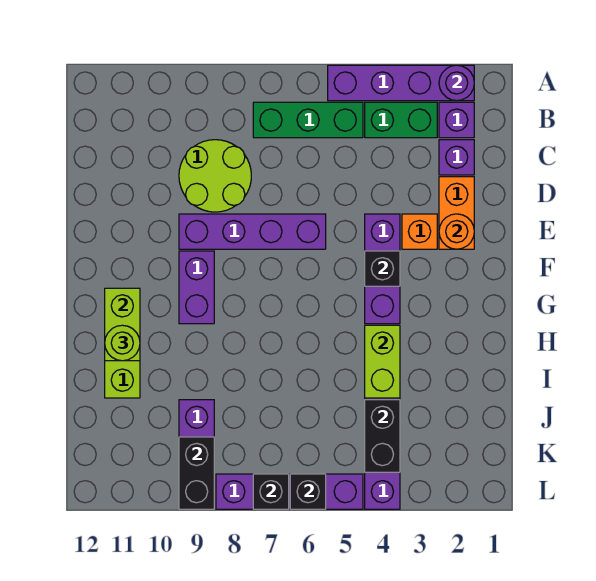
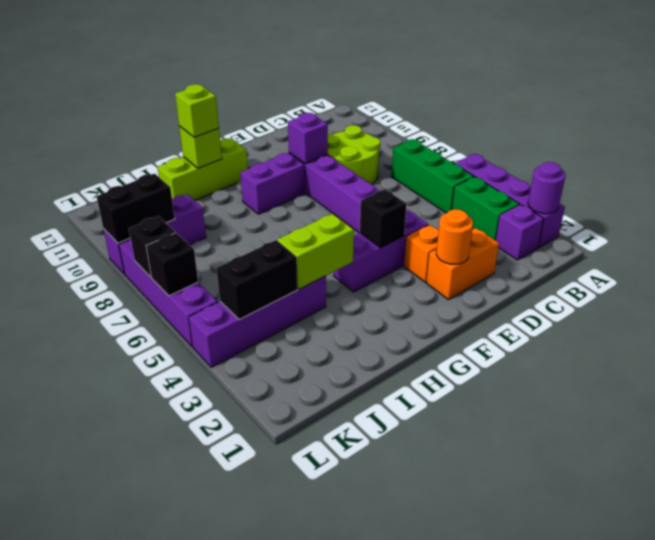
purple 1x1 brick [439,140,474,175] -> purple 1x1 brick moved to [288,113,328,164]
lime 1x2 brick [105,288,140,361] -> lime 1x1 brick [179,126,222,168]
lime 1x1 round brick [105,325,140,361] -> lime 1x1 brick [175,84,219,137]

